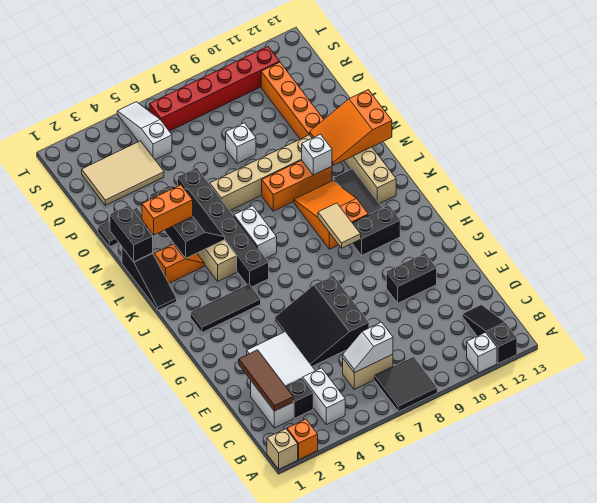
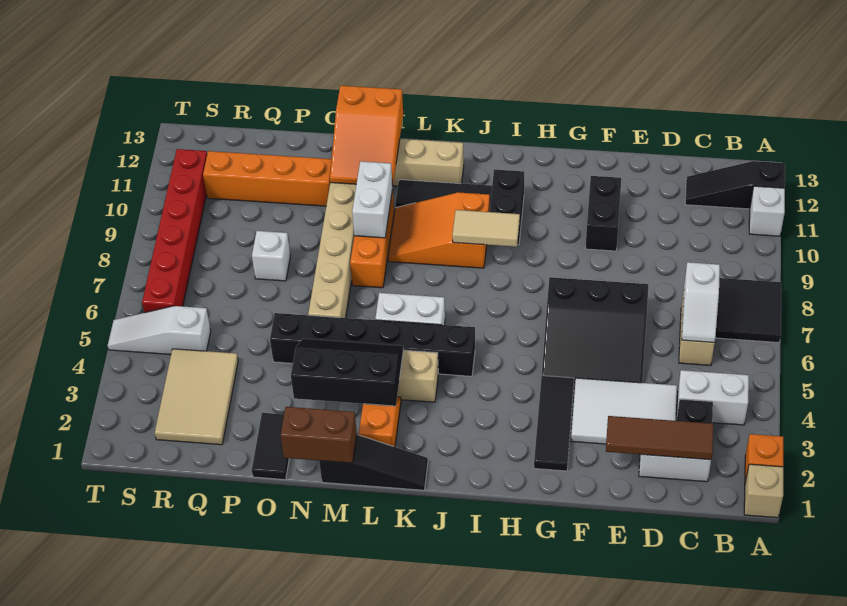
black 1x3 tile [190,284,261,333] -> black 1x3 tile moved to [534,376,574,471]
black 1x2 brick [110,205,153,262] -> brown 1x2 brick [281,407,357,463]
orange 1x2 brick [142,185,193,235] -> none
white 1x1 brick [302,134,332,175] -> white 1x2 brick [352,161,393,238]

